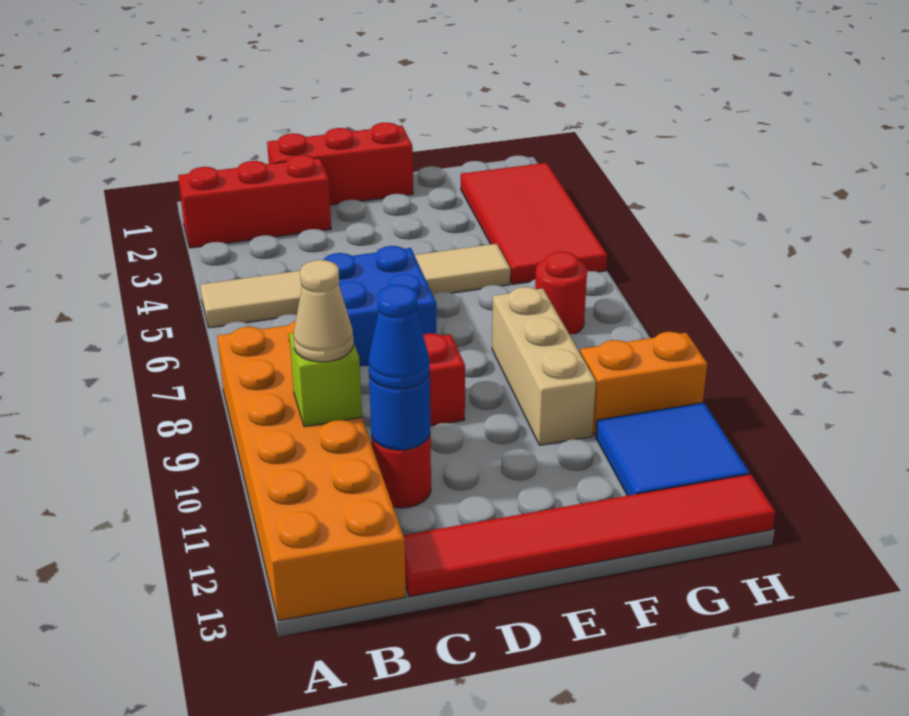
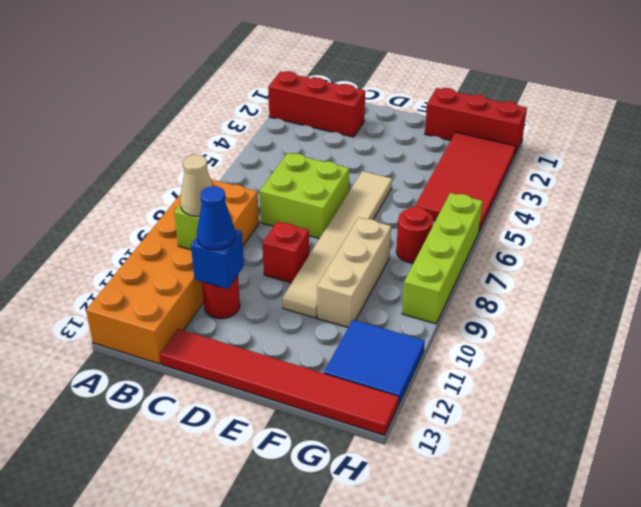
tan 1x6 tile [200,244,510,328] -> tan 1x6 tile turned to [282,171,392,318]
red 1x3 brick [267,123,413,205] -> red 1x3 brick moved to [425,88,527,154]
blue 2x2 brick [310,246,436,366] -> lime 2x2 brick [260,153,349,239]
blue 1x1 round brick [369,374,430,450] -> blue 1x1 brick [191,230,244,289]
orange 1x2 brick [580,332,707,436] -> none
none -> lime 1x4 brick [402,193,483,324]

